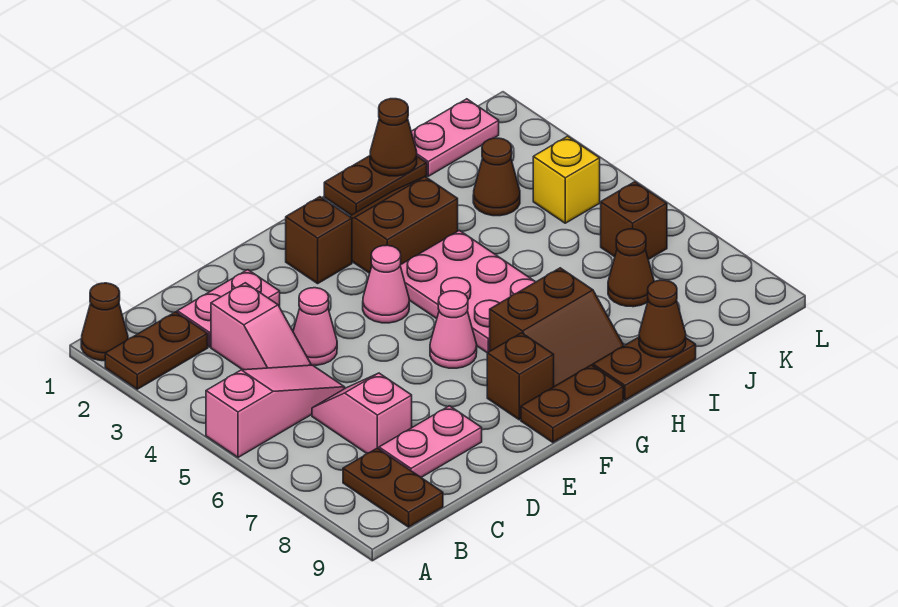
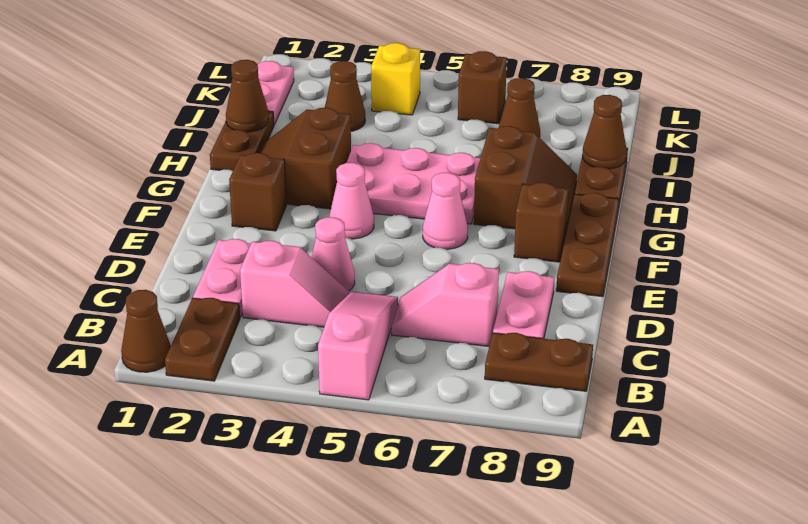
brown 1x2 plate [521,365,623,442] -> brown 1x3 plate [556,193,619,297]

